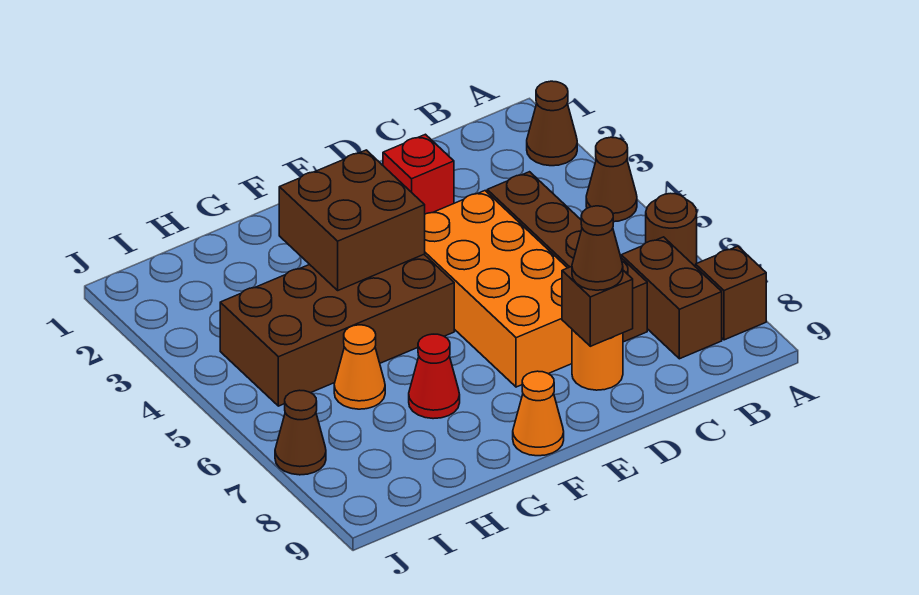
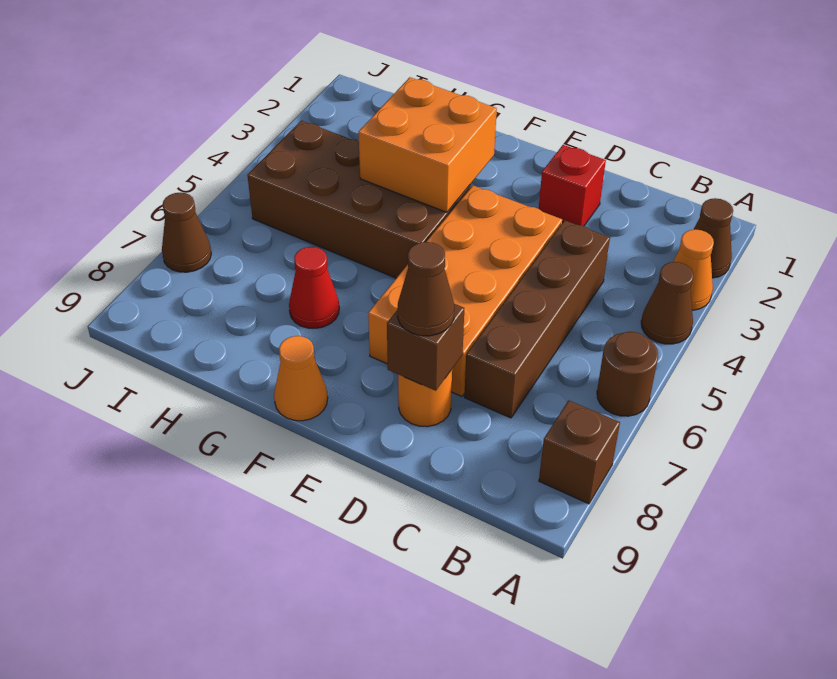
brown 1x2 brick [621,237,722,359] -> none
brown 2x2 brick [279,150,425,290] -> orange 2x2 brick [358,77,497,212]
orange 1x1 cone [334,325,385,409] -> orange 1x1 cone moved to [673,229,714,310]

